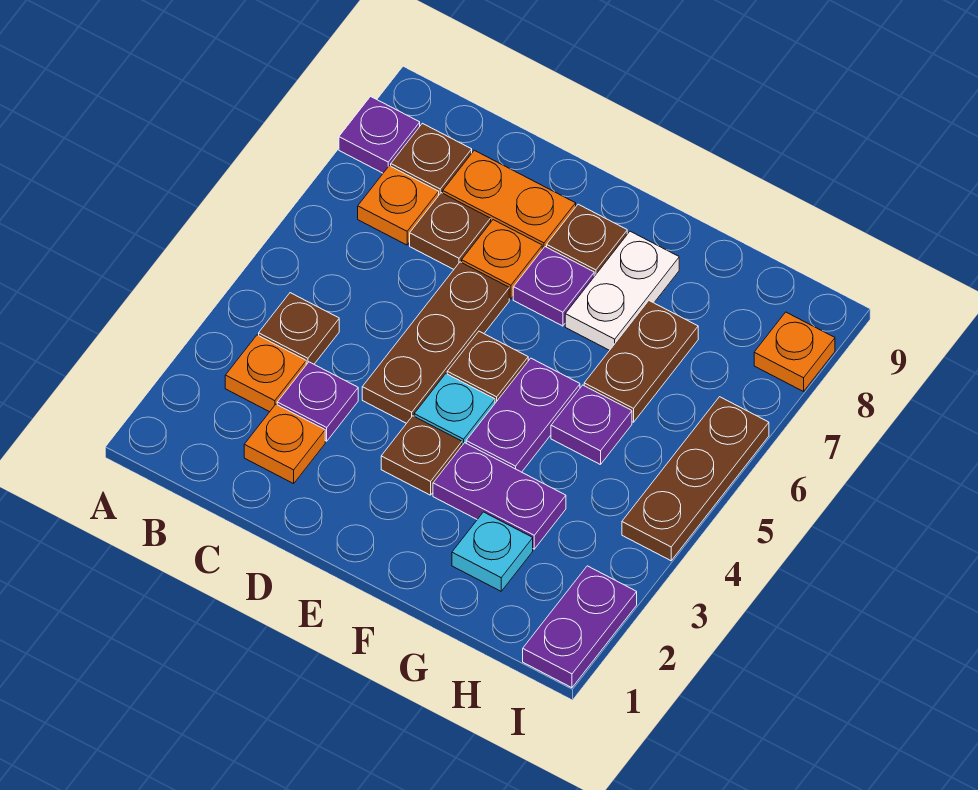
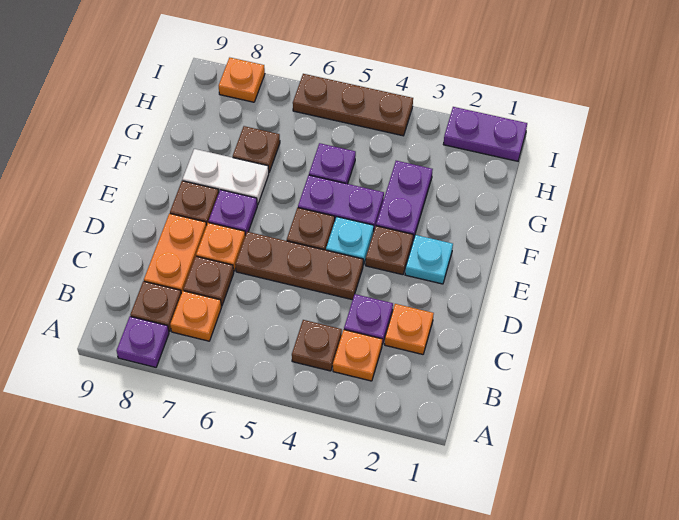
cyan 1x1 plate [452,512,533,591] -> cyan 1x1 plate moved to [405,235,453,284]
brown 1x2 plate [584,301,698,422] -> brown 1x1 plate [233,126,280,172]

